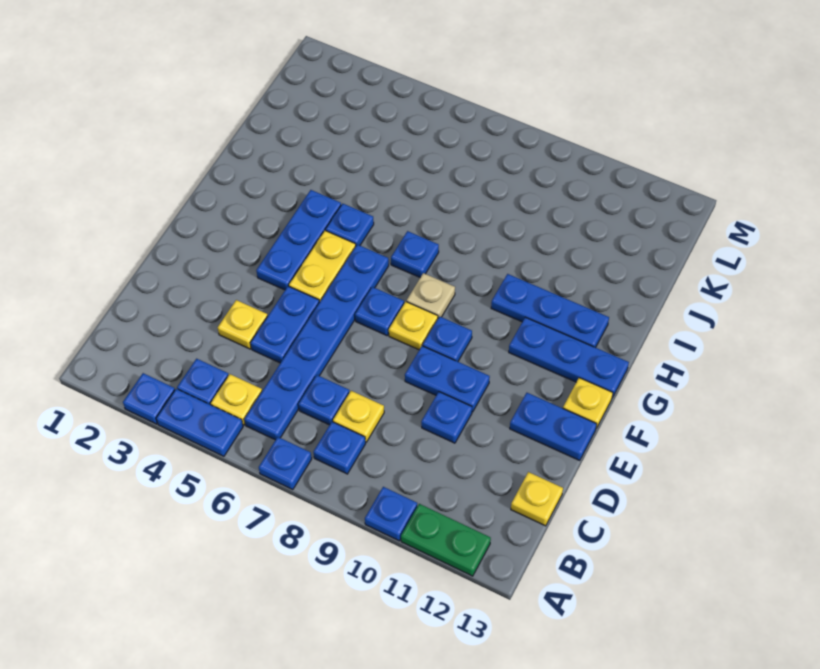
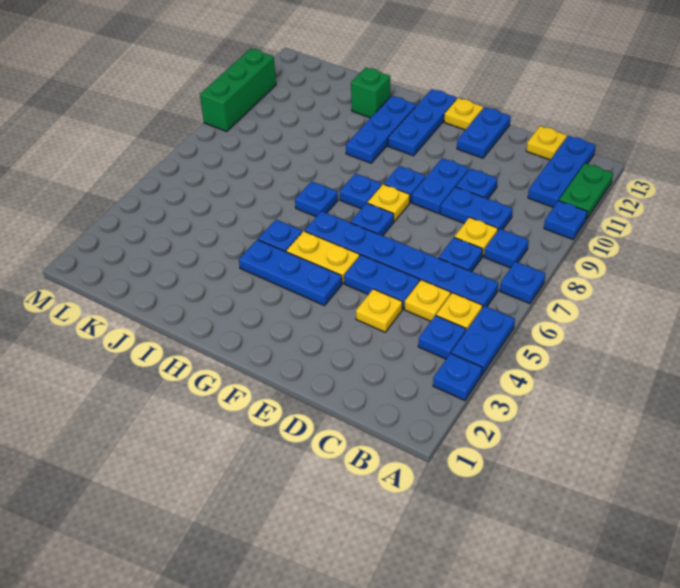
none -> blue 1x3 plate [528,136,596,207]
none -> yellow 1x1 plate [405,280,451,321]
none -> blue 1x2 plate [440,187,513,230]
tan 1x1 plate [407,273,455,318] -> blue 1x1 plate [340,174,382,209]
none -> green 1x1 brick [351,68,390,118]
none -> green 1x3 brick [200,49,276,132]

